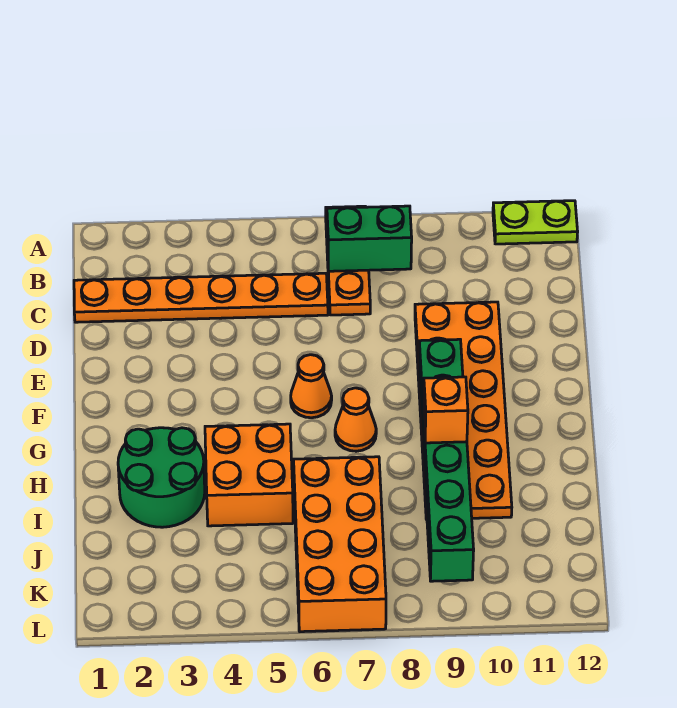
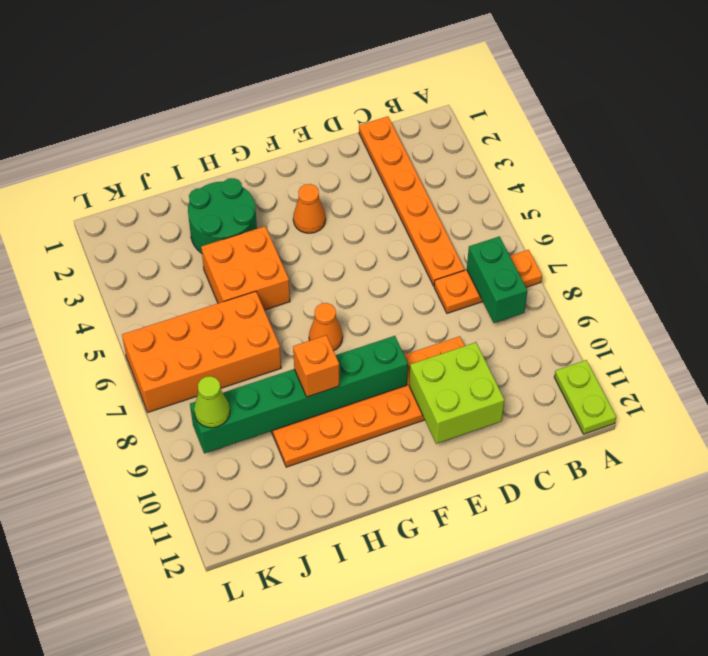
none -> lime 2x2 brick [409,342,504,444]
orange 1x1 cone [291,355,332,418] -> orange 1x1 cone moved to [293,184,326,233]
none -> lime 1x1 cone [194,376,230,428]

